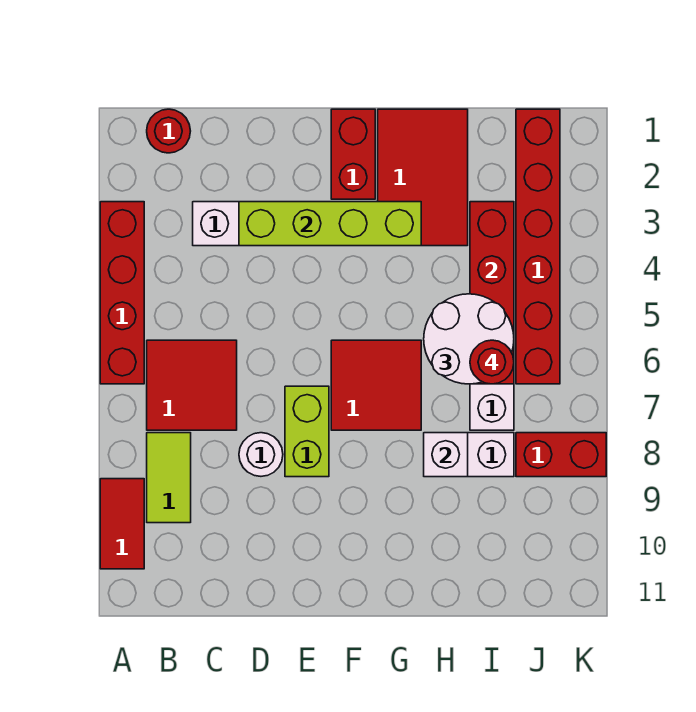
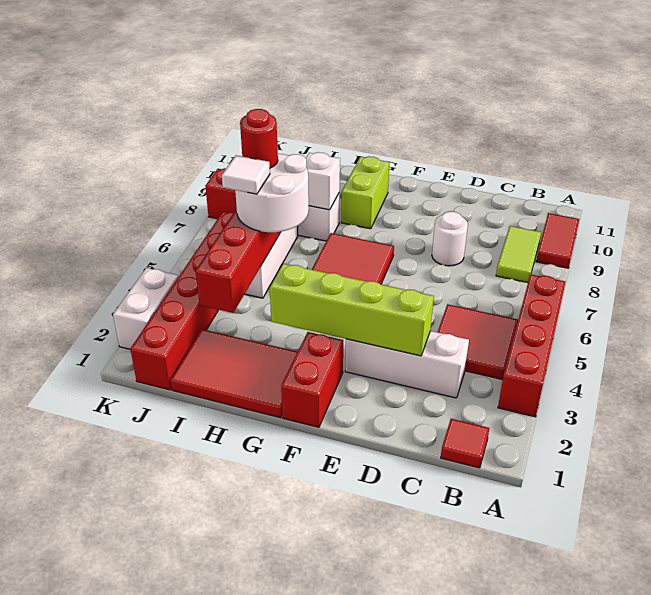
red 1x1 round brick [147,109,190,153] -> red 1x1 tile [441,419,489,468]
red 2x2 tile [147,340,237,430] -> red 2x2 tile moved to [437,304,518,380]
lime 1x2 brick [285,386,329,477] -> lime 1x2 brick moved to [341,156,389,229]
red 2x3 tile [378,109,468,246] -> red 2x3 tile turned to [170,329,297,418]
none -> white 1x1 tile [222,155,270,194]
none -> white 1x2 brick [113,268,178,349]

